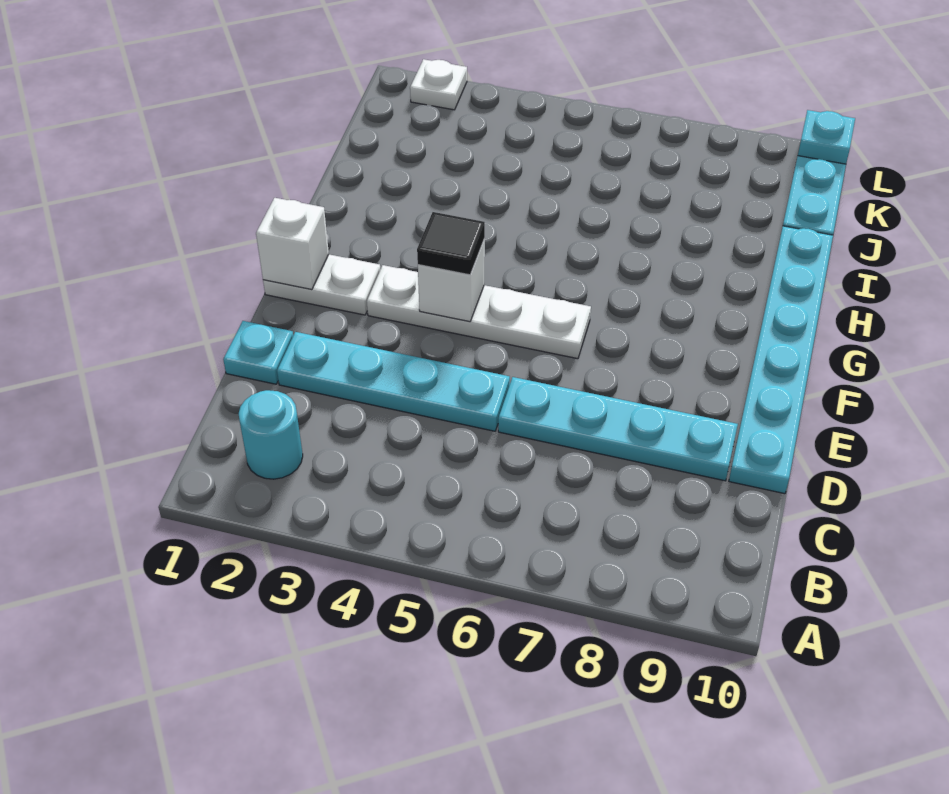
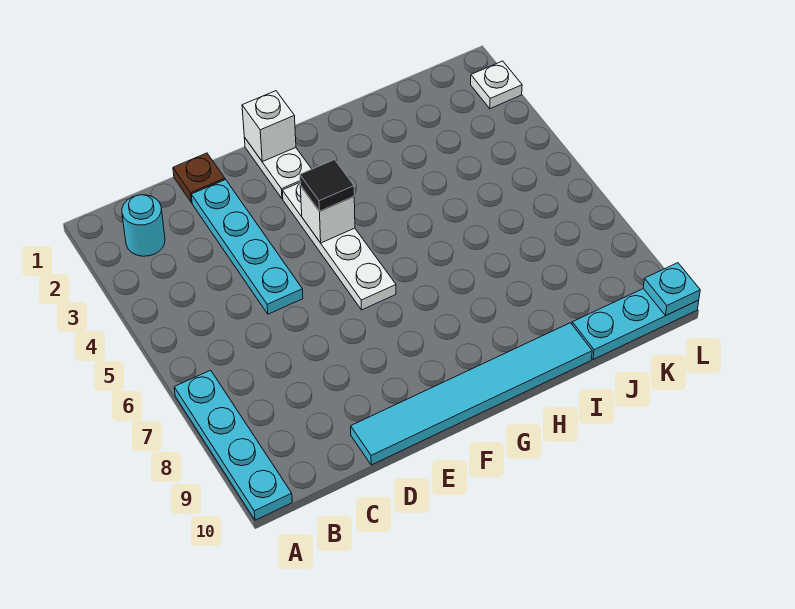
cyan 1x1 plate [223,321,293,384] -> brown 1x1 plate [173,153,225,203]
cyan 1x4 plate [498,377,738,481] -> cyan 1x4 plate moved to [174,370,292,520]
cyan 1x6 plate [729,226,833,494] -> cyan 1x6 tile [351,323,592,465]

